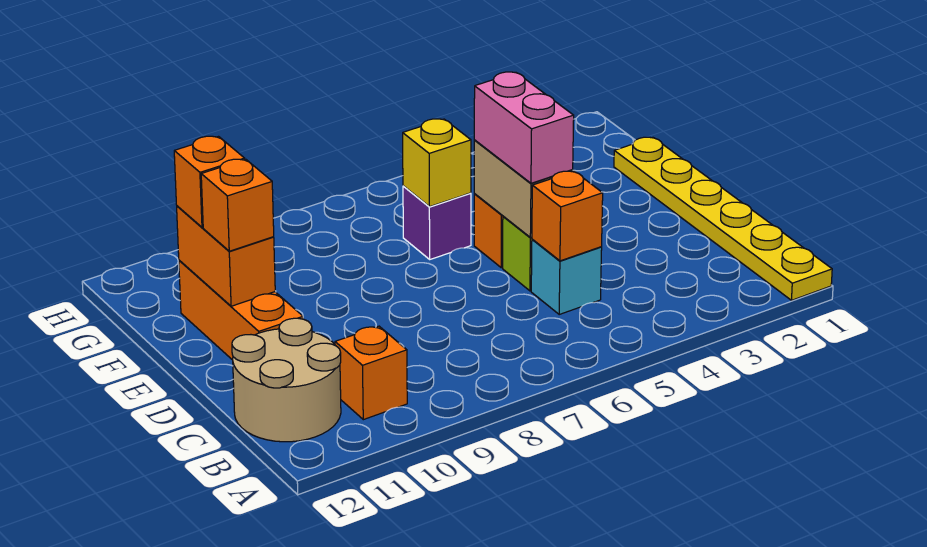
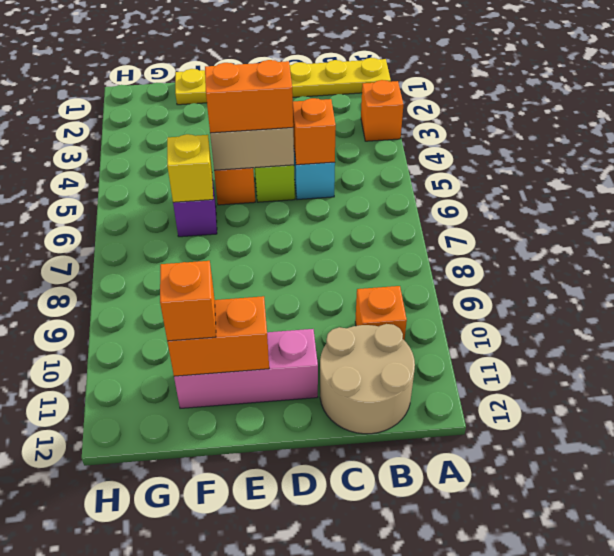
pink 1x2 brick [474,72,574,183] -> orange 1x2 brick [205,60,293,133]
orange 1x3 brick [179,260,303,360] -> pink 1x3 brick [174,329,318,408]
orange 1x1 brick [201,159,274,251] -> orange 1x1 brick moved to [361,80,403,141]

